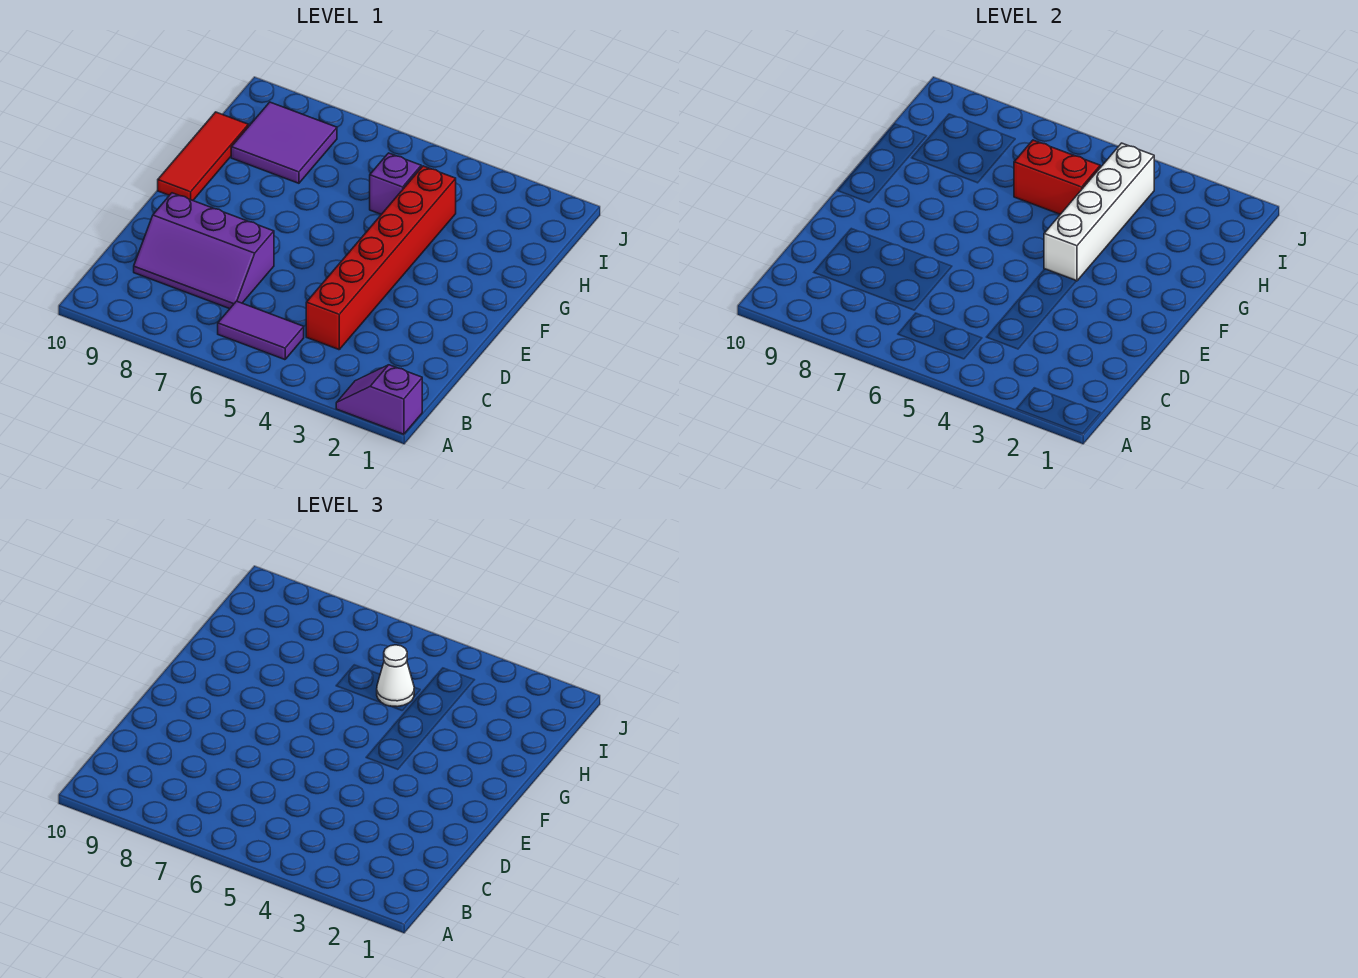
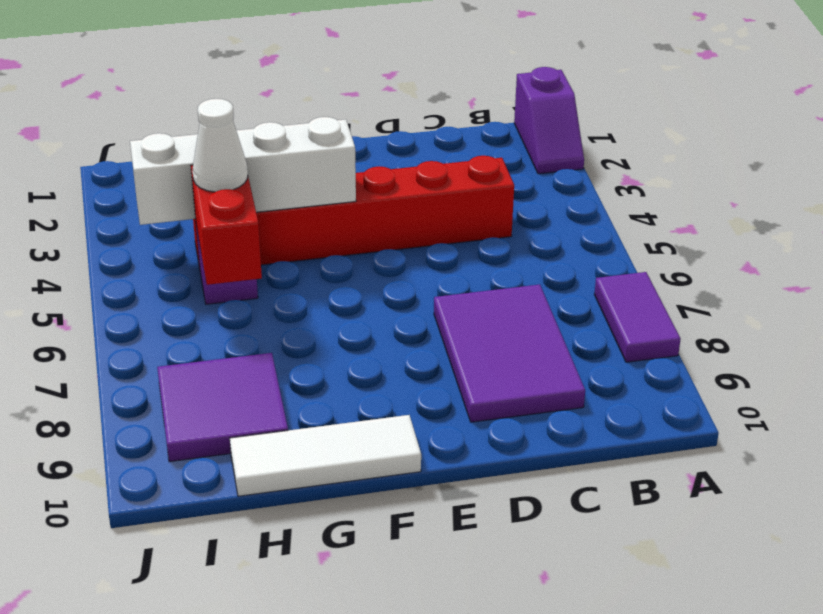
purple 1x2 tile [218,301,304,360] -> purple 1x2 tile moved to [594,272,681,362]
purple 2x3 slope [134,193,274,309] -> purple 2x3 tile [434,285,585,422]
red 1x3 tile [158,112,248,200] -> white 1x3 tile [230,415,421,496]

